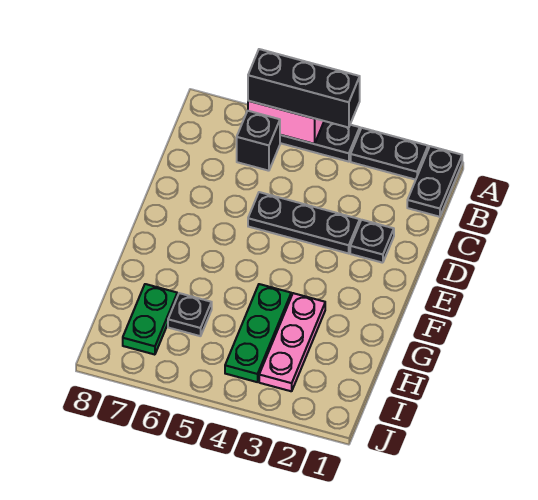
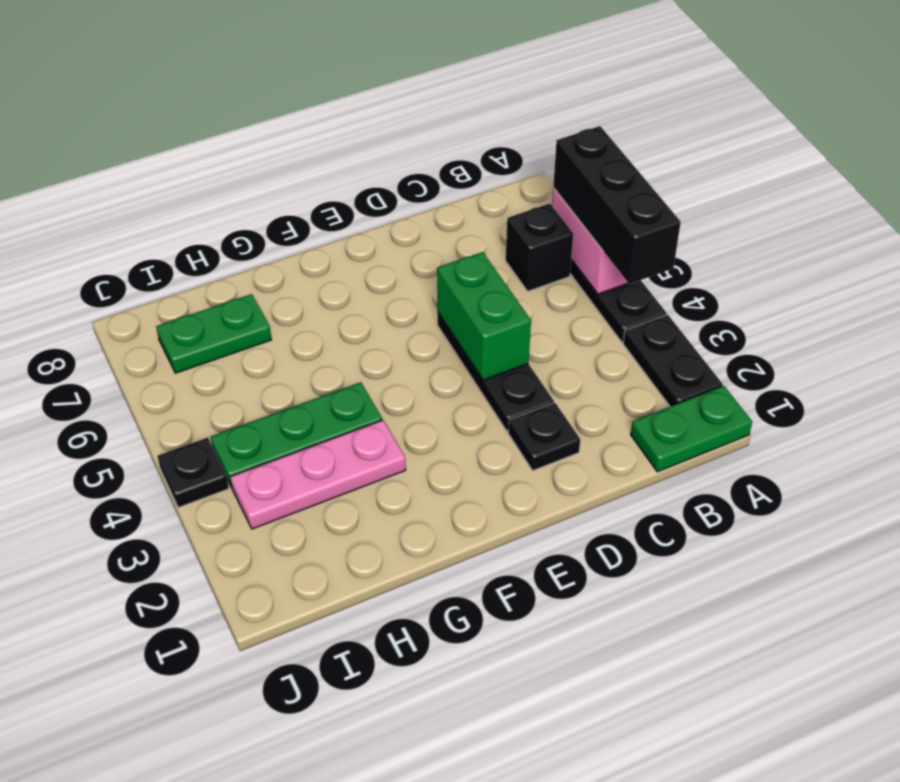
black 1x2 plate [407,146,462,217] -> green 1x2 plate [631,386,752,472]
none -> green 1x2 brick [437,252,531,380]
black 1x1 plate [168,293,212,336] -> black 1x1 plate moved to [157,438,229,508]

